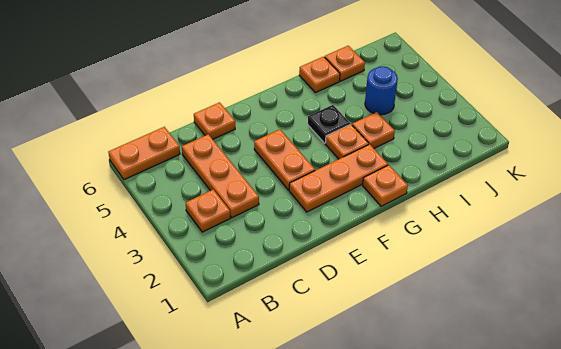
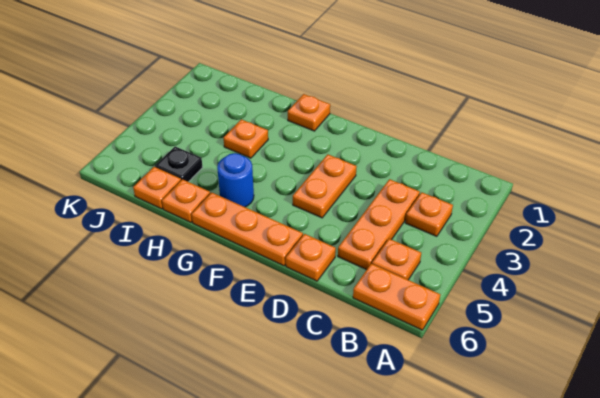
orange 1x3 plate [289,144,388,212] -> orange 1x3 plate moved to [192,192,303,266]
orange 1x1 plate [325,124,369,159] -> orange 1x1 plate moved to [372,239,421,280]
black 1x1 plate [308,105,350,143] -> black 1x1 plate moved to [155,147,203,182]
blue 1x1 round brick [365,66,398,115] -> blue 1x1 round brick moved to [217,153,254,207]

